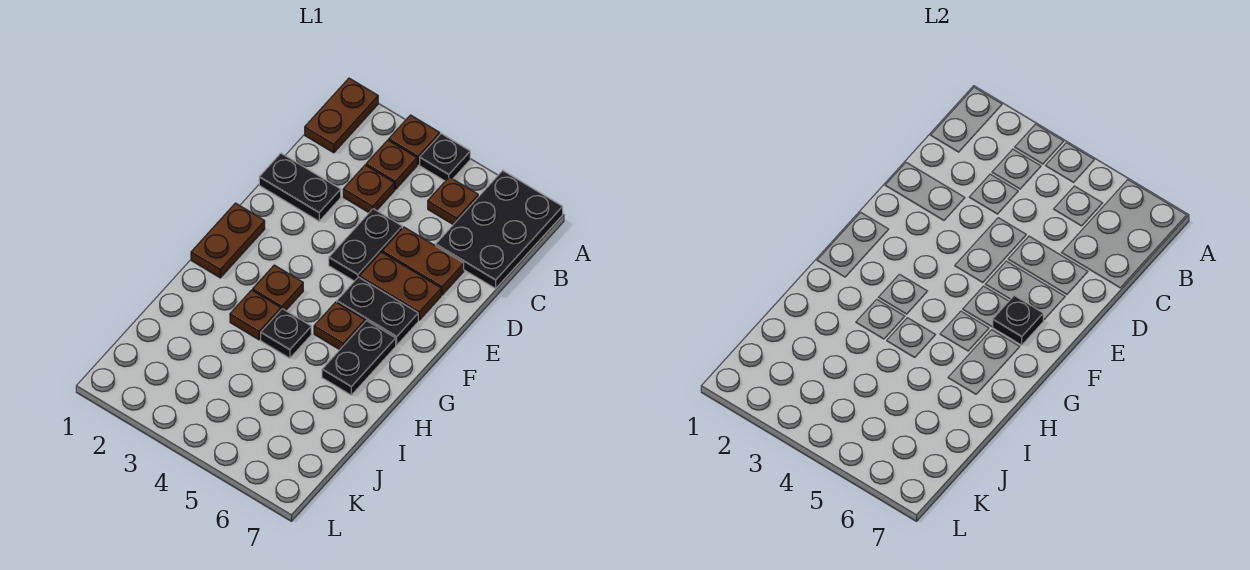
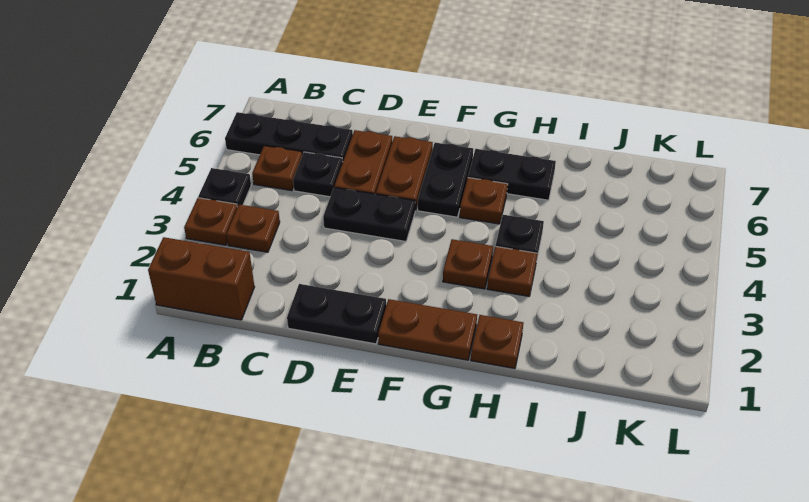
brown 1x2 plate [305,78,378,153] -> brown 1x2 brick [148,237,254,320]
black 2x3 plate [436,171,563,289] -> black 1x3 plate [225,112,353,162]
brown 1x1 plate [343,165,394,212] -> brown 1x1 plate moved to [471,315,523,369]
black 1x2 plate [259,153,341,221] -> black 1x2 plate turned to [287,284,386,344]
black 1x1 plate [993,296,1043,345] -> black 1x1 plate moved to [293,152,343,197]

